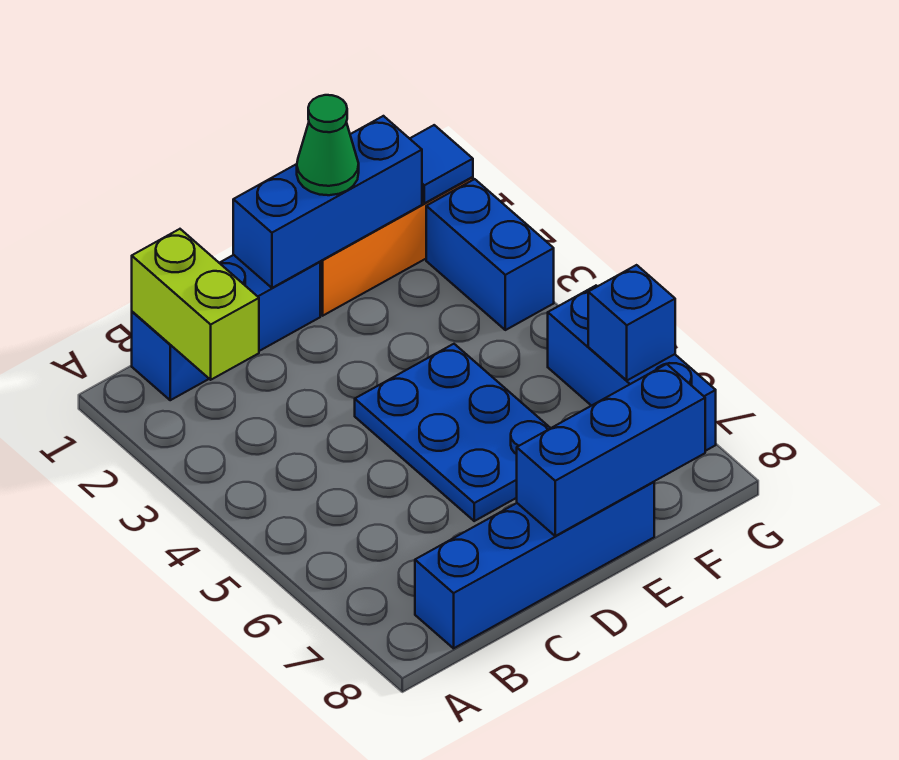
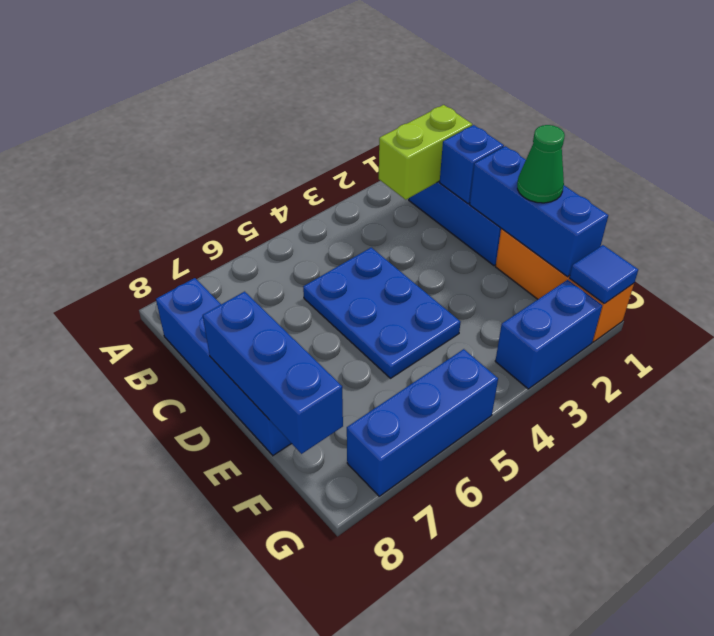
blue 2x3 plate [355,344,550,521] -> blue 2x3 plate turned to [303,248,460,378]
blue 1x1 brick [588,265,675,380] -> blue 1x1 brick moved to [440,125,504,204]

